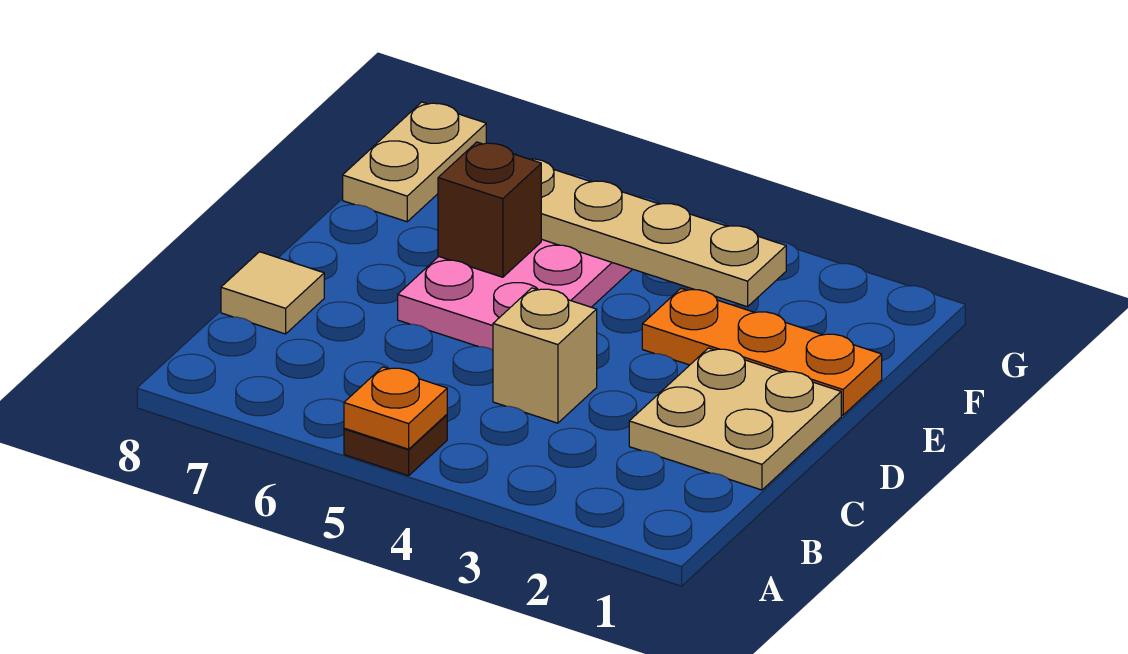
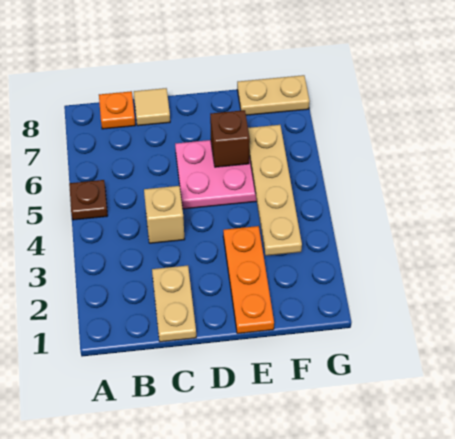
orange 1x1 plate [344,367,447,449] -> orange 1x1 plate moved to [99,91,135,129]
tan 2x2 plate [629,348,841,490] -> tan 1x2 plate [152,266,196,342]

